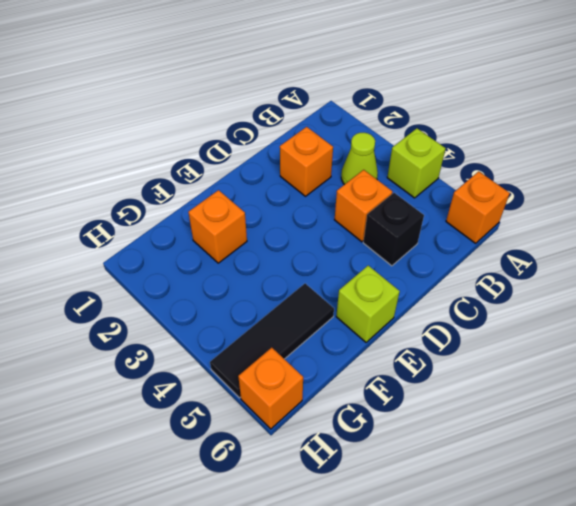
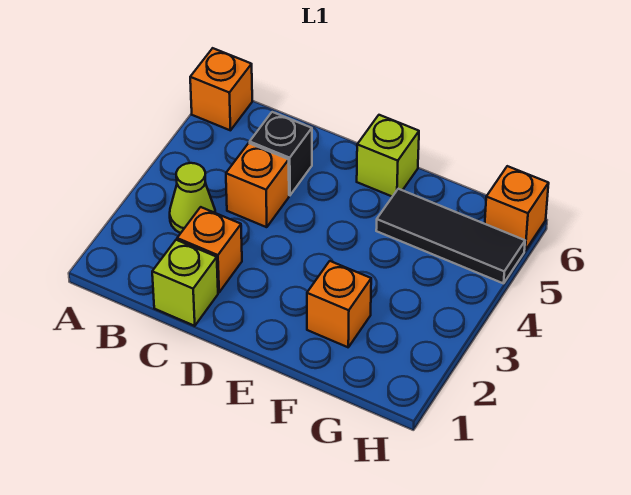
lime 1x1 brick [387,128,446,198] -> lime 1x1 brick moved to [152,240,218,326]

